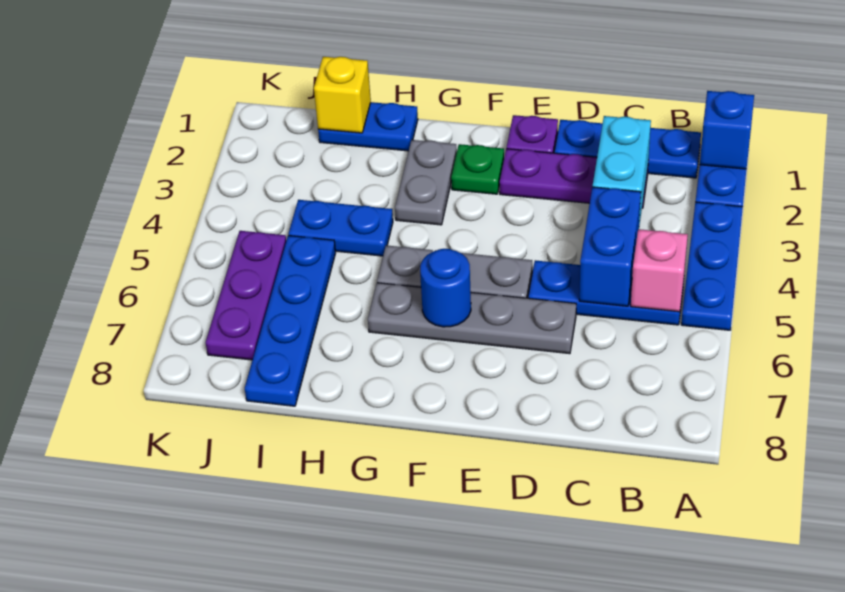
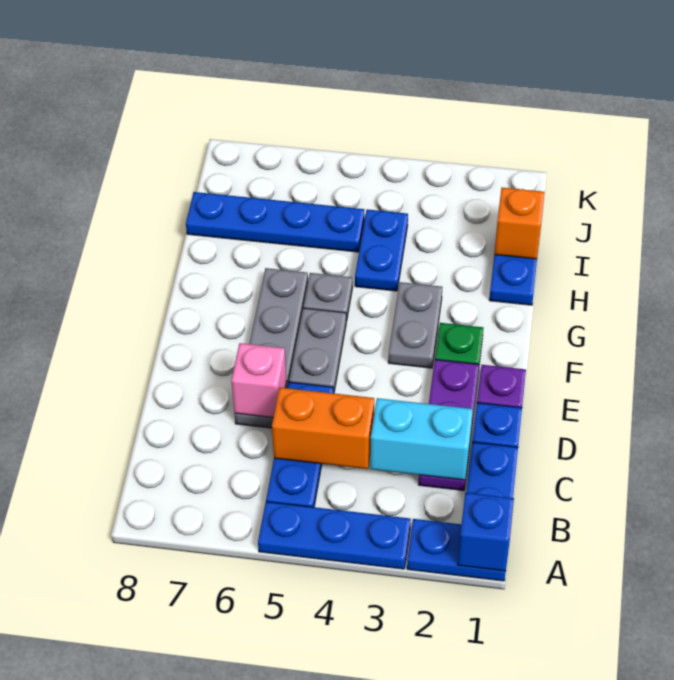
pink 1x1 brick [631,229,688,312] -> pink 1x1 brick moved to [231,343,287,418]
blue 1x2 brick [579,187,641,306] -> orange 1x2 brick [272,388,374,469]
blue 1x1 round brick [420,249,471,327] -> none
grey 1x2 plate [395,140,457,225] -> grey 1x2 plate turned to [388,282,442,368]
yellow 1x1 brick [314,57,371,133] -> orange 1x1 brick [494,188,545,259]
purple 1x3 plate [206,231,286,360] -> none

